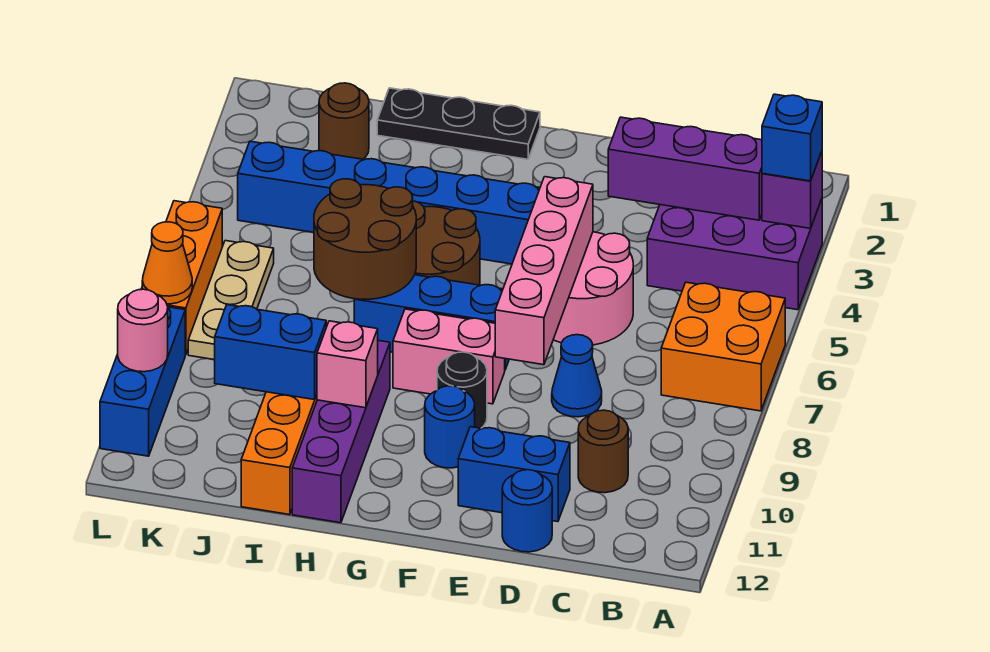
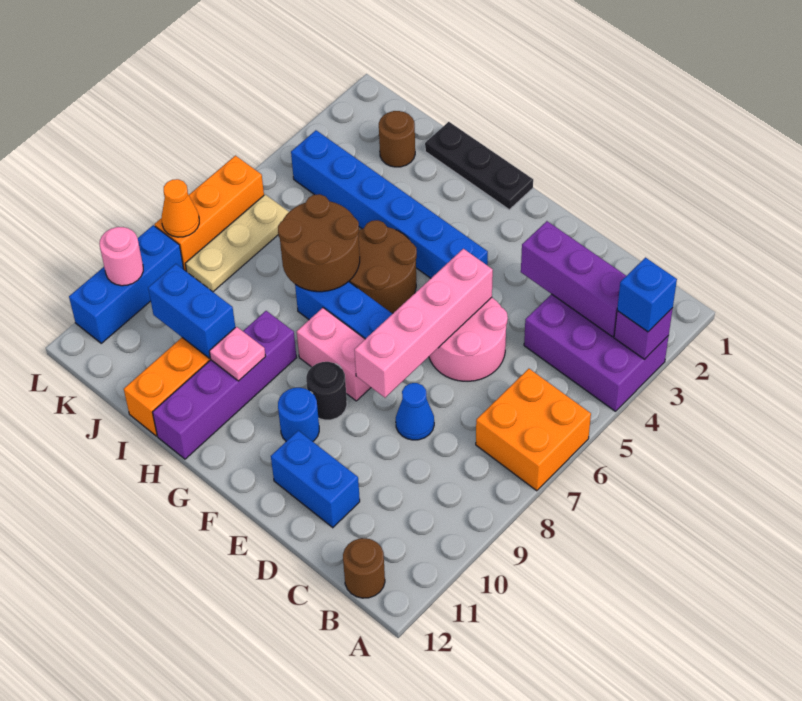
brown 1x1 round brick [578,410,628,493] -> brown 1x1 round brick moved to [343,538,385,598]
blue 1x1 round brick [502,470,552,552] -> none
pink 1x1 brick [317,321,378,408] -> pink 1x1 plate [209,327,266,381]

